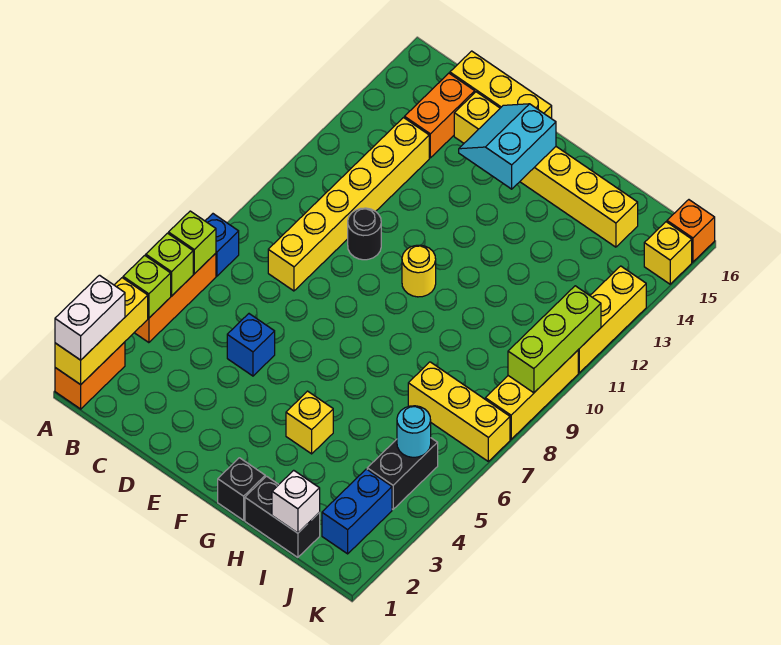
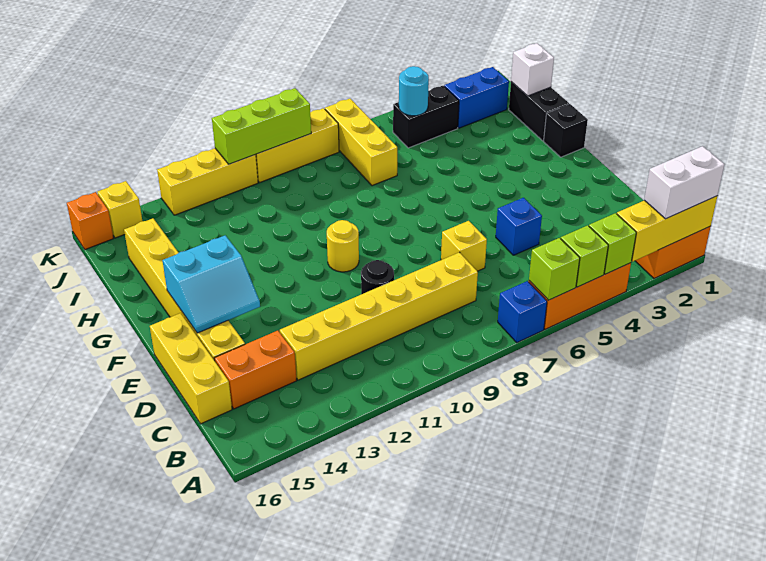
yellow 1x1 brick [286,391,333,454] -> yellow 1x1 brick moved to [441,221,487,271]

